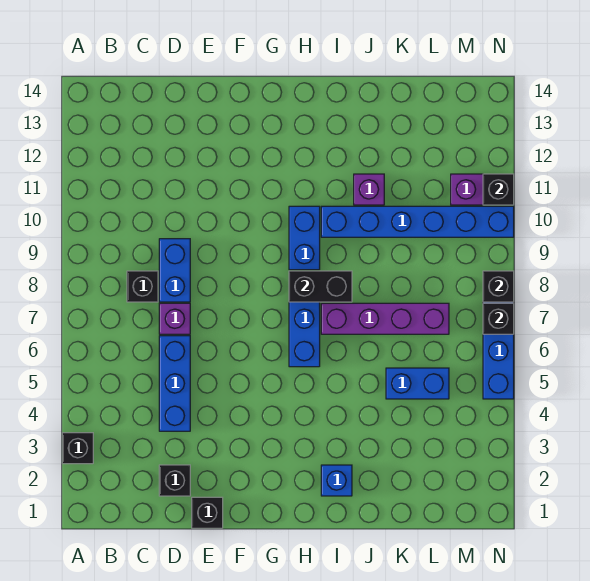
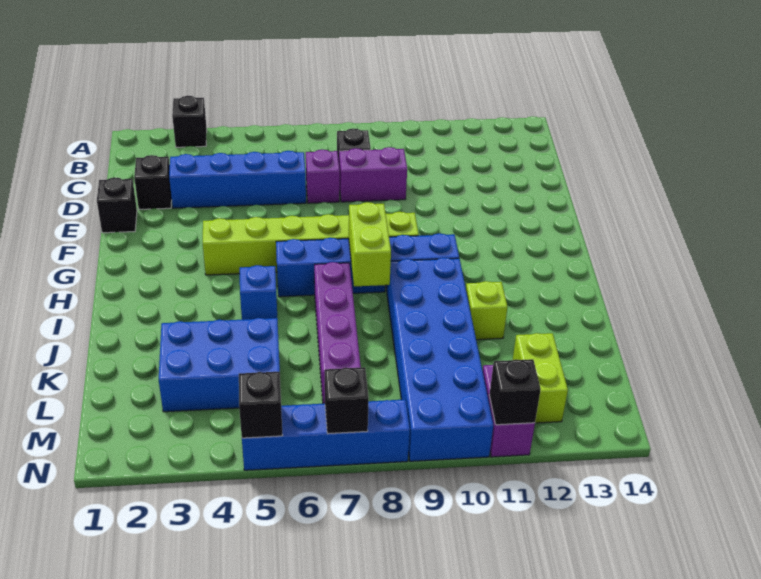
blue 1x3 brick [159,336,190,431] -> blue 1x4 brick [169,151,306,208]
blue 1x2 brick [159,239,190,302] -> purple 1x2 brick [339,147,407,202]
none -> lime 1x6 brick [203,212,419,275]
black 1x2 brick [289,271,352,302] -> lime 1x2 brick [349,202,391,286]
blue 1x1 brick [321,465,352,496] -> blue 1x1 brick moved to [240,265,277,320]
blue 1x6 brick [321,206,514,237] -> blue 2x6 brick [387,258,493,461]
purple 1x1 brick [354,174,384,205] -> lime 1x1 brick [466,281,507,340]
blue 1x2 brick [386,368,449,399] -> blue 2x3 brick [159,318,280,412]
none -> lime 1x2 brick [513,333,568,423]
black 1x1 brick [483,271,514,302] -> black 1x1 brick moved to [239,372,283,438]

